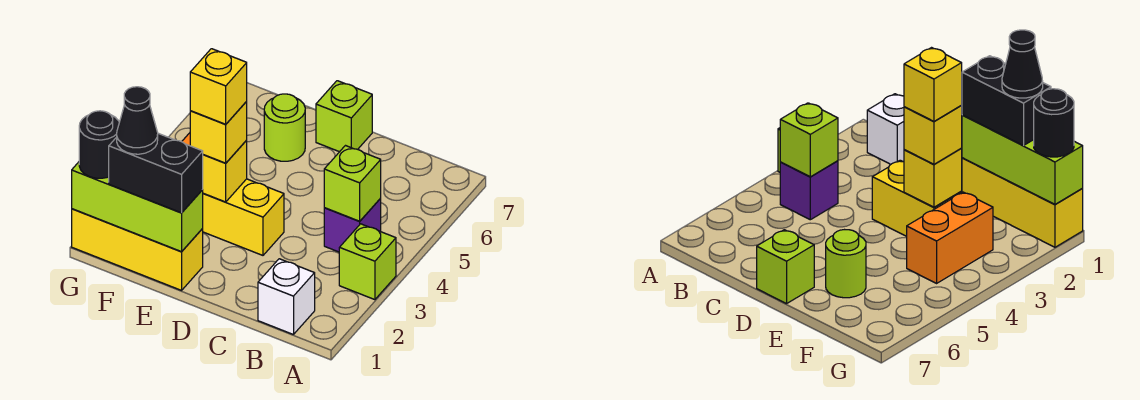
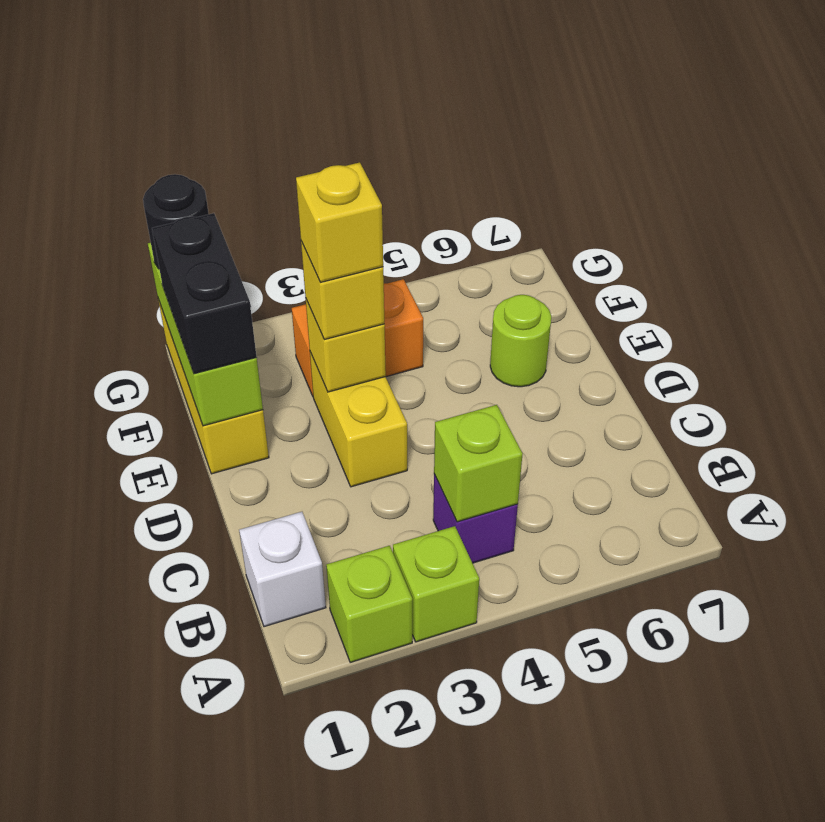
lime 1x1 brick [316,81,372,152] -> lime 1x1 brick moved to [326,546,412,662]
black 1x1 cone [117,87,158,154] -> none

